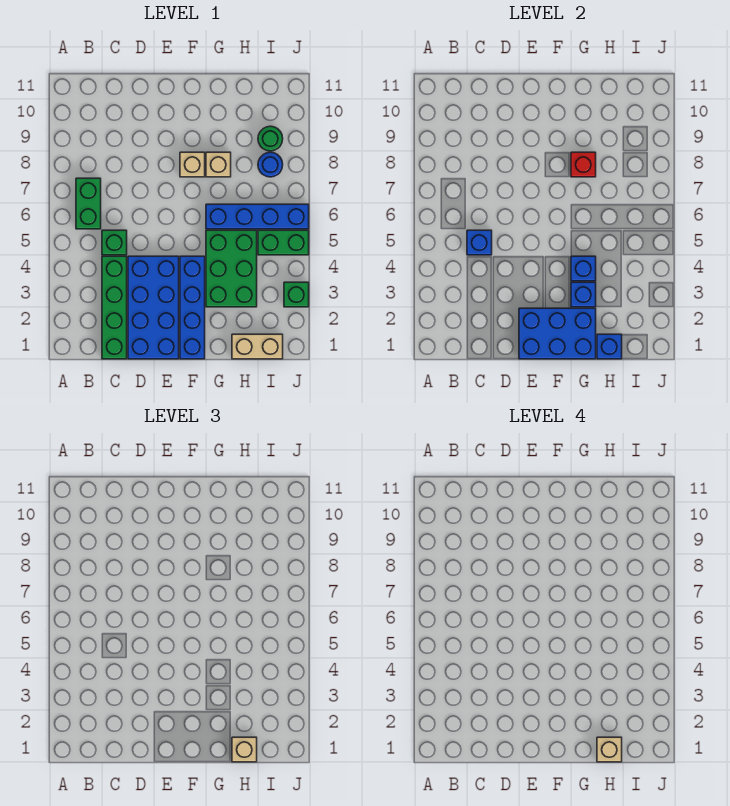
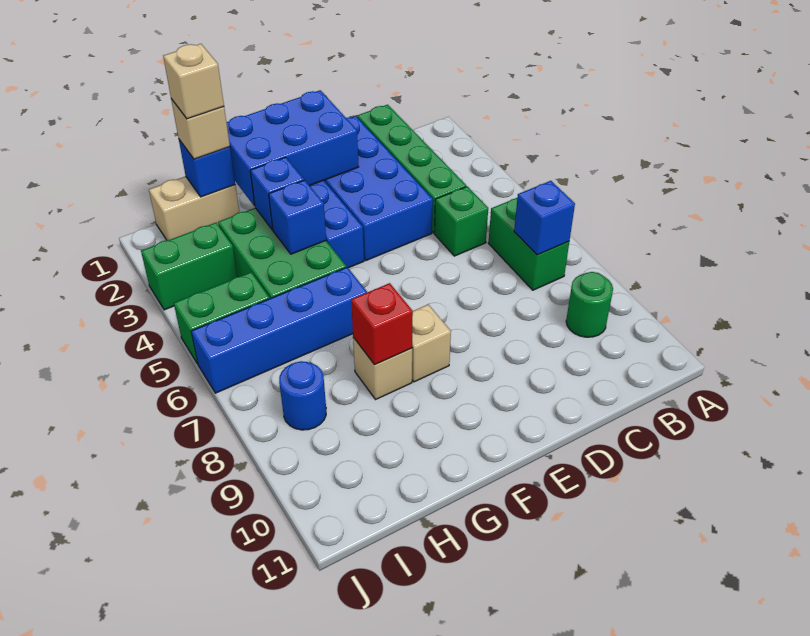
blue 1x1 brick [467,230,492,255] -> blue 1x1 brick moved to [514,181,575,255]
green 1x1 round brick [258,126,283,151] -> green 1x1 round brick moved to [566,272,613,337]
green 1x1 brick [284,282,309,307] -> green 1x2 brick [141,223,237,310]

